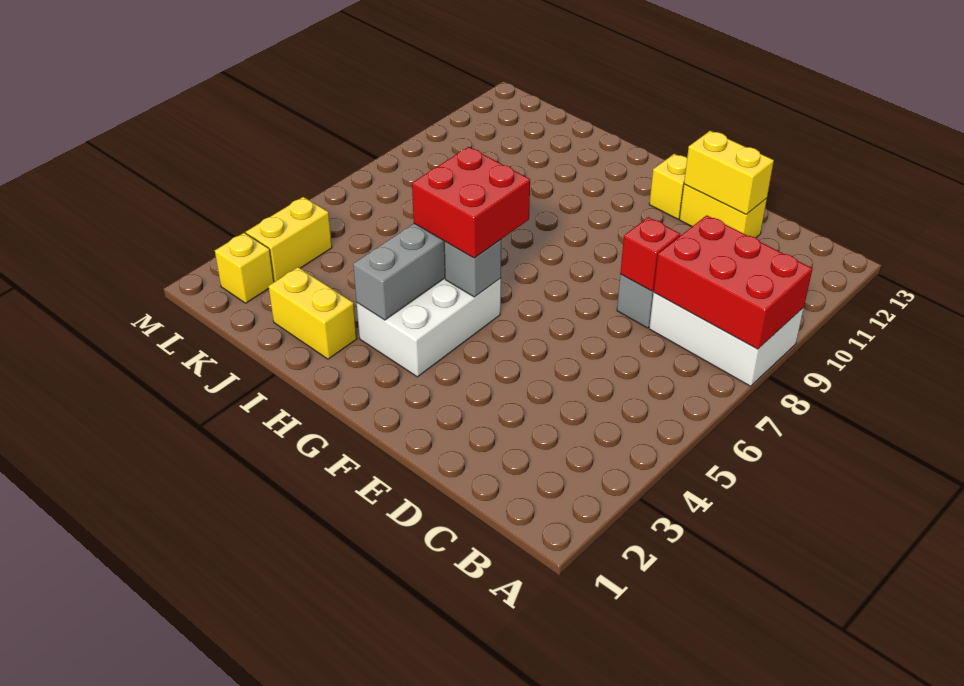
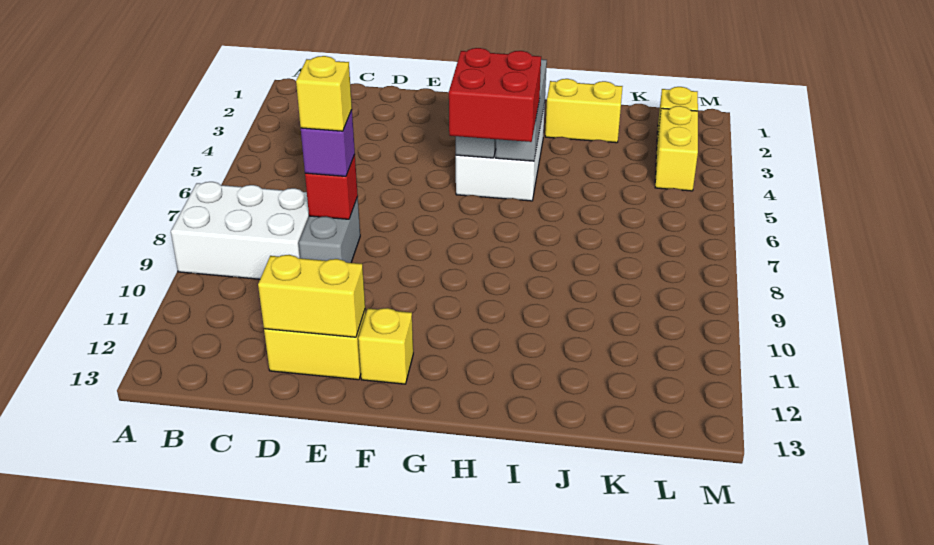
red 2x3 brick [654,215,812,349] -> none
none -> purple 1x1 brick [301,110,355,176]
none -> yellow 1x1 brick [296,56,352,131]

